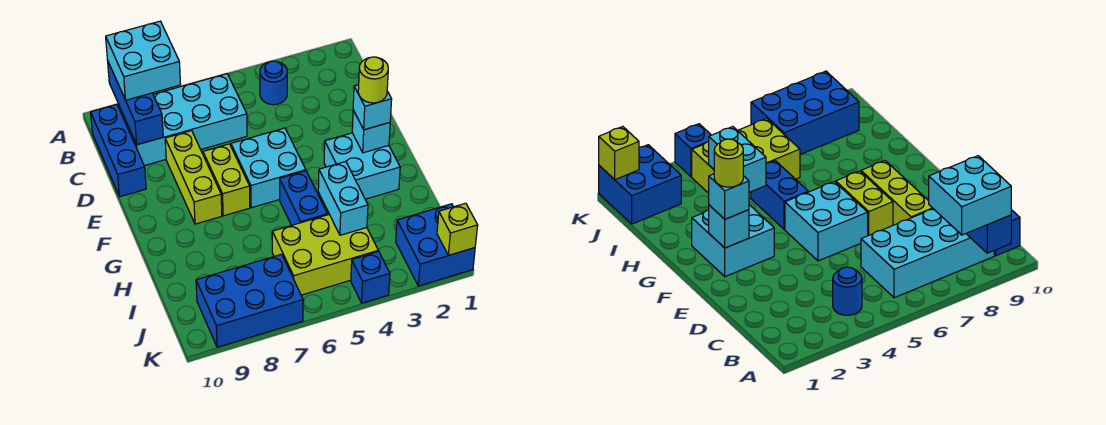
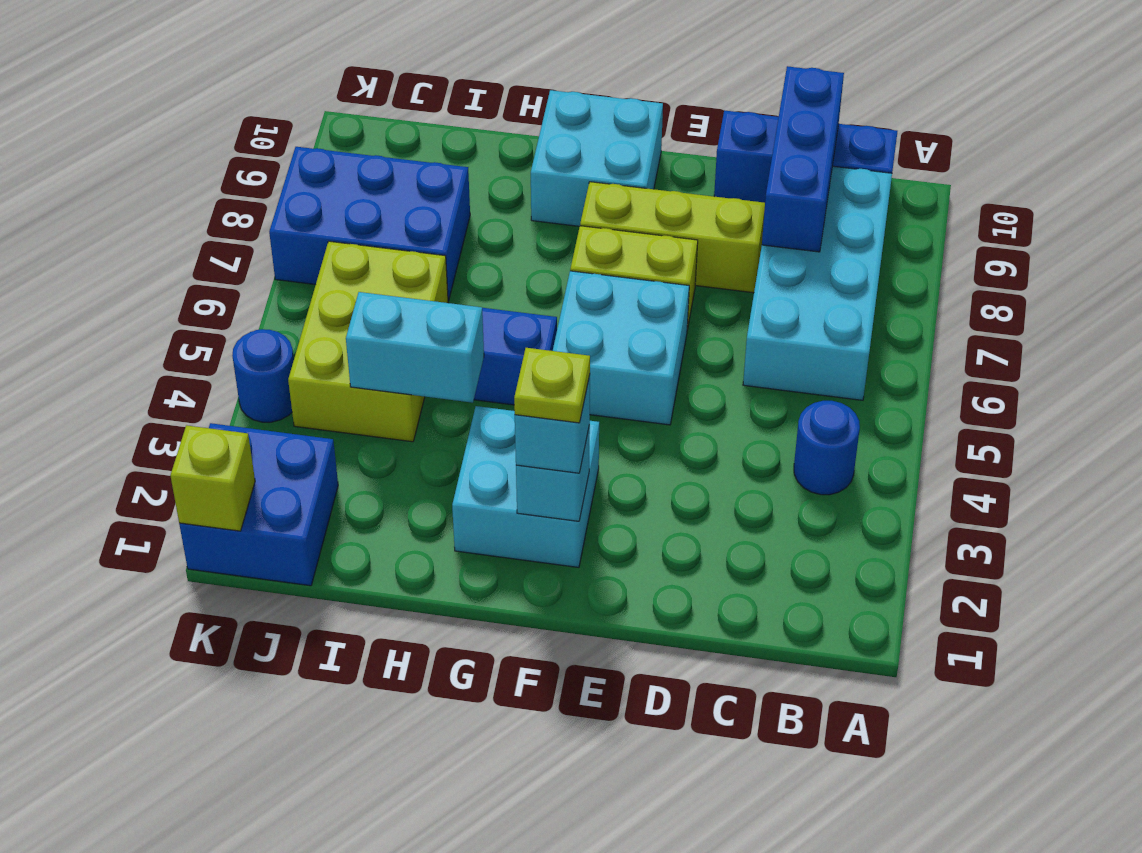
cyan 2x2 brick [106,21,181,100] -> cyan 2x2 brick moved to [531,90,663,226]
blue 1x3 brick [108,62,163,145] -> blue 1x3 brick turned to [762,66,844,252]
lime 1x1 round brick [358,57,388,103] -> lime 1x1 plate [514,348,590,423]
blue 2x3 brick [196,254,303,347] -> blue 2x3 brick turned to [269,147,470,301]
blue 1x1 brick [351,251,390,303] -> blue 1x1 round brick [232,329,294,422]

